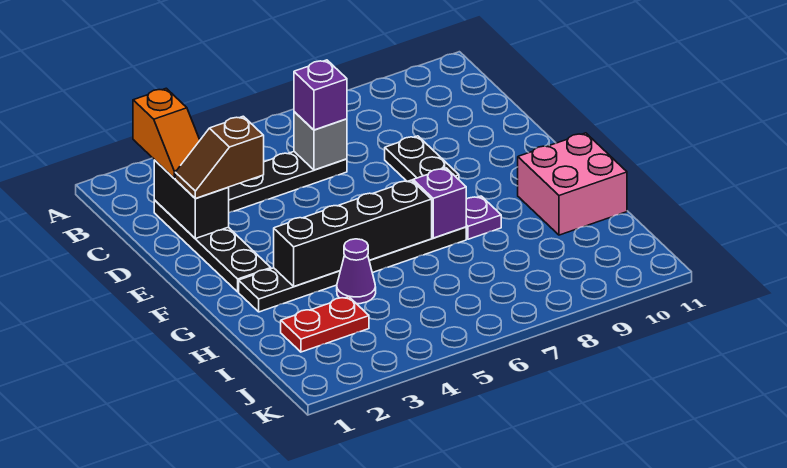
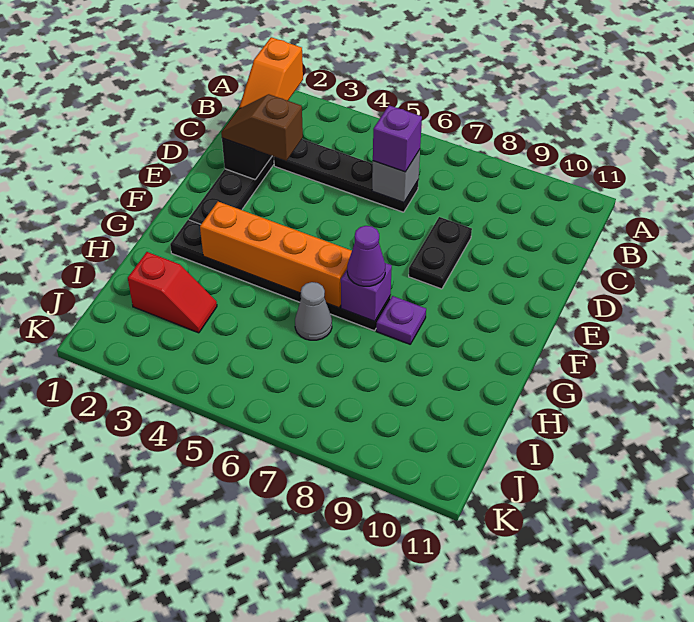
black 1x4 brick [274,180,432,286] -> orange 1x4 brick [200,202,352,308]
pink 2x2 brick [518,133,627,235] -> none
purple 1x1 cone [337,239,376,304] -> purple 1x1 cone moved to [347,226,385,286]
none -> grey 1x1 cone [295,282,332,340]
red 1x2 plate [281,297,369,352] -> red 1x2 slope [128,252,217,333]

